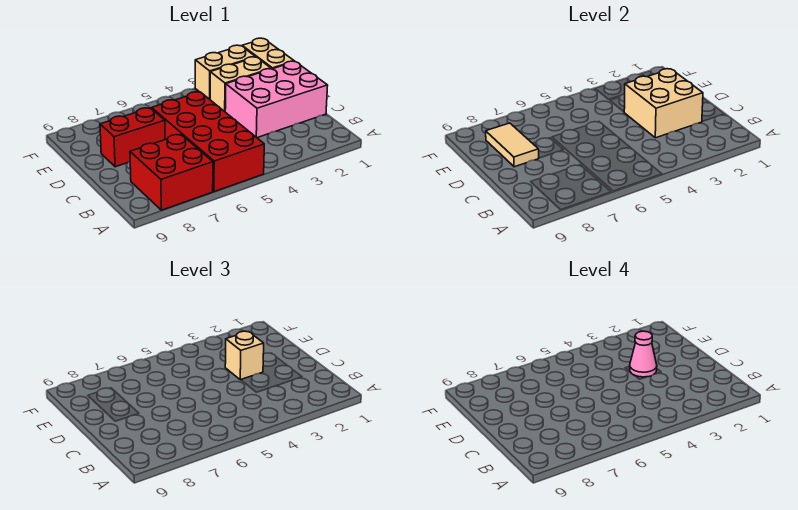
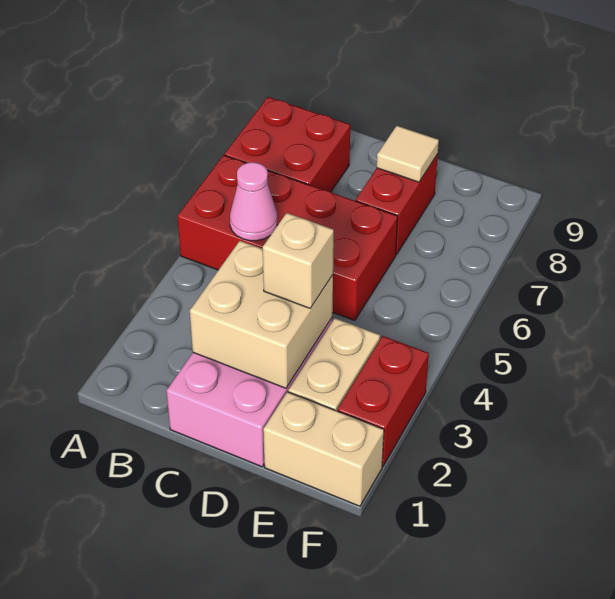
pink 1x1 cone [630,331,657,377] -> pink 1x1 cone moved to [230,162,277,241]
tan 1x2 tile [486,123,539,167] -> tan 1x1 tile [377,126,439,182]
tan 1x2 brick [195,45,255,99] -> red 1x2 brick [338,336,429,466]

